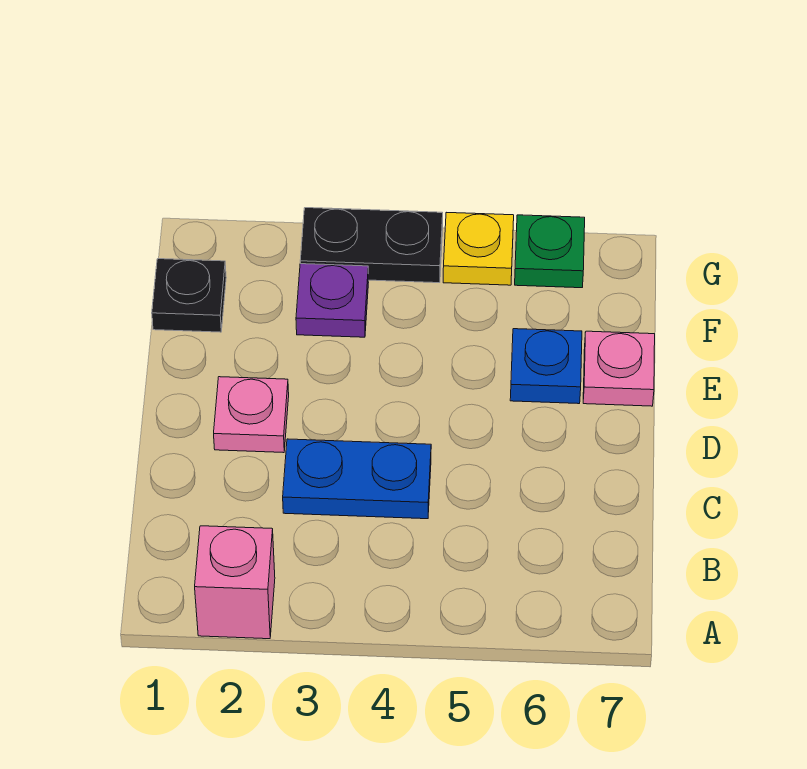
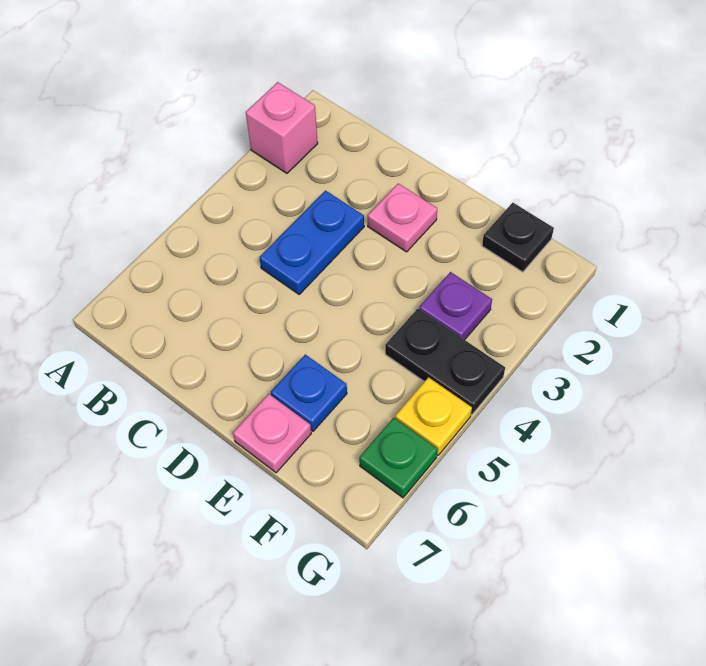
black 1x2 plate [300,208,443,283] -> black 1x2 plate turned to [385,309,505,414]

